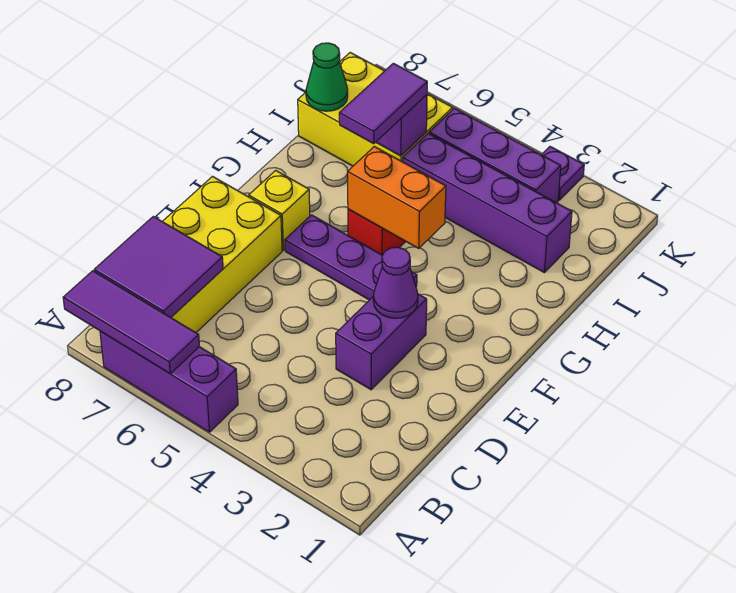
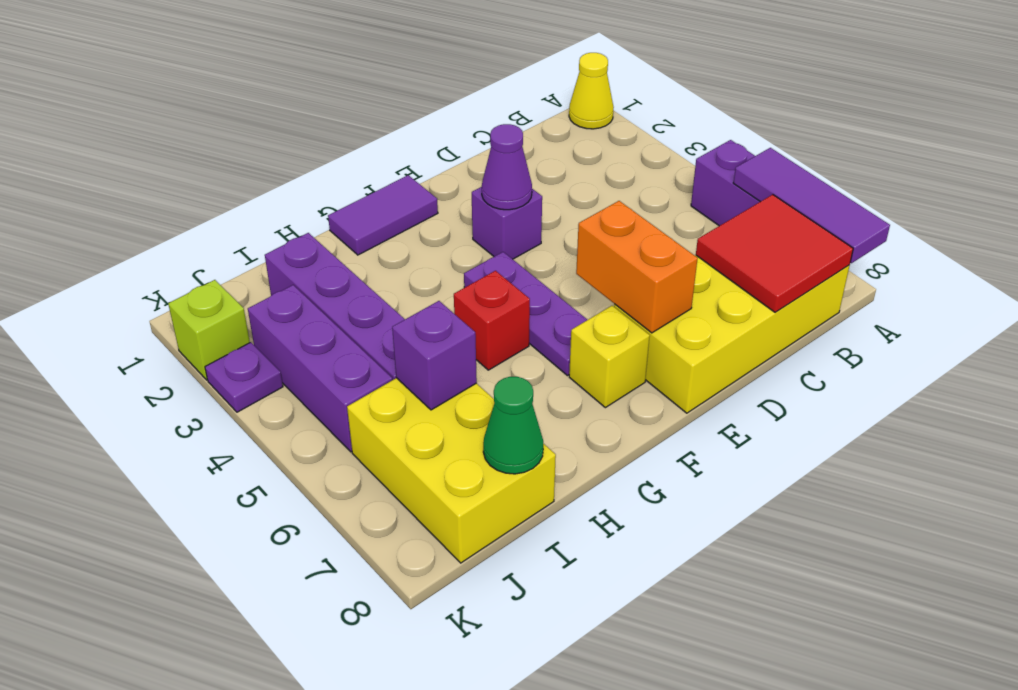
none -> yellow 1x1 cone [569,53,614,129]
purple 2x2 tile [94,217,223,317] -> red 2x2 tile [696,195,853,312]
purple 1x2 brick [336,294,427,390] -> purple 1x1 brick [472,187,542,259]
orange 1x2 brick [348,147,446,248] -> orange 1x2 brick moved to [576,201,698,333]
purple 1x2 tile [339,63,427,144] -> purple 1x2 tile moved to [328,175,438,255]
none -> lime 1x1 brick [168,280,250,380]

